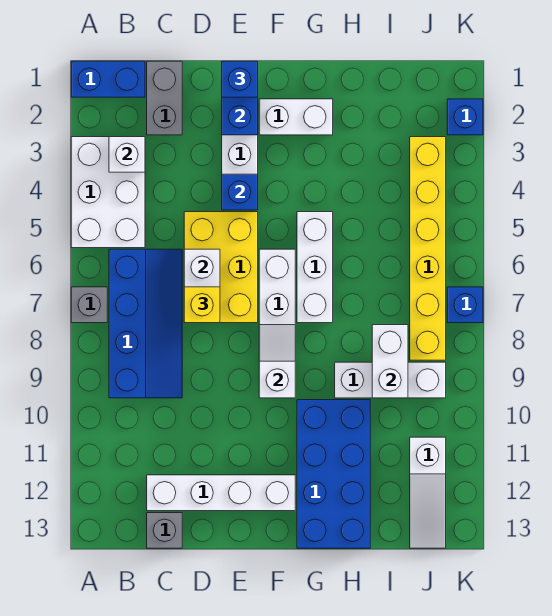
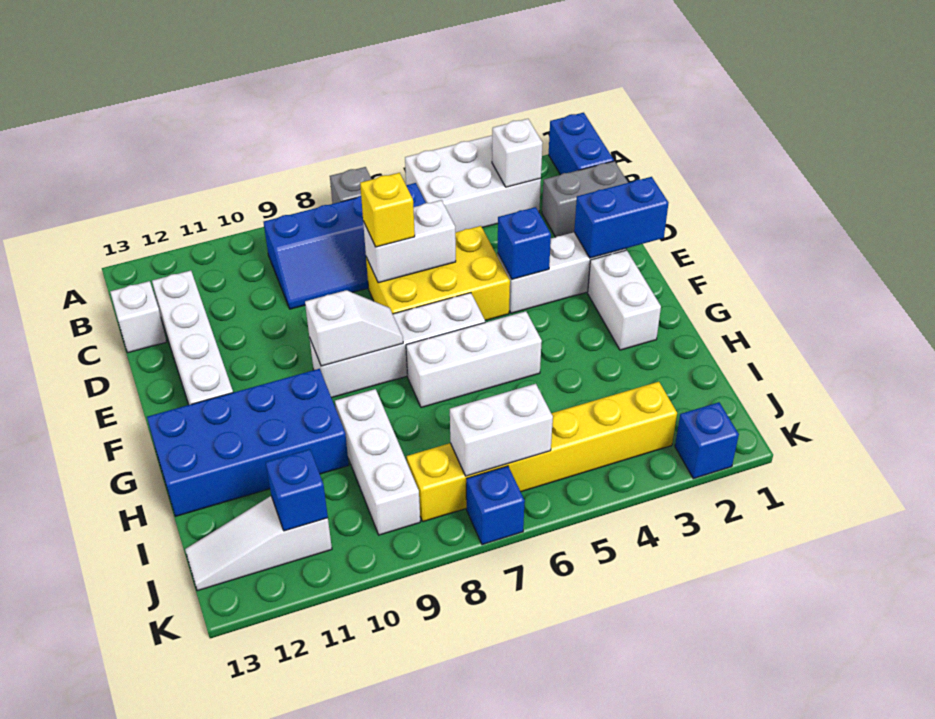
grey 1x1 brick [147,513,182,548] -> white 1x1 brick [110,281,167,353]
blue 1x1 brick [222,61,258,97] -> blue 1x1 brick moved to [266,449,328,531]
white 1x2 brick [372,325,408,398] -> white 1x2 brick moved to [450,384,553,476]

